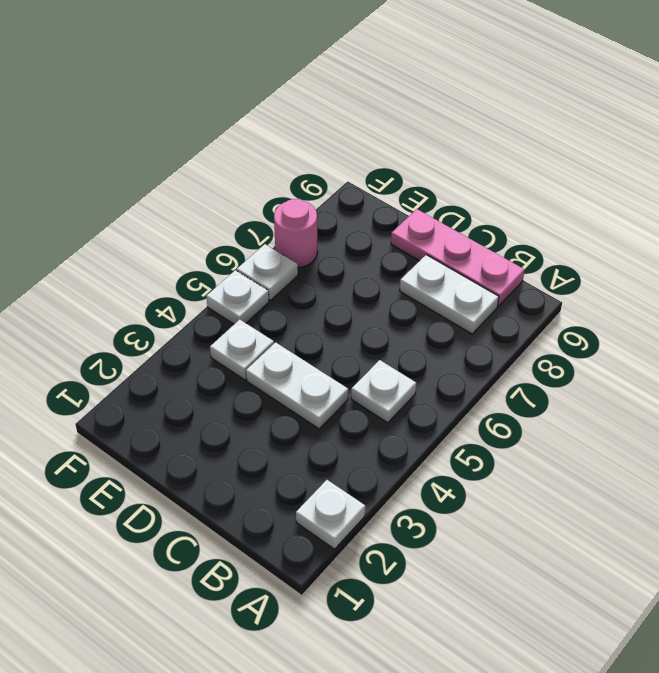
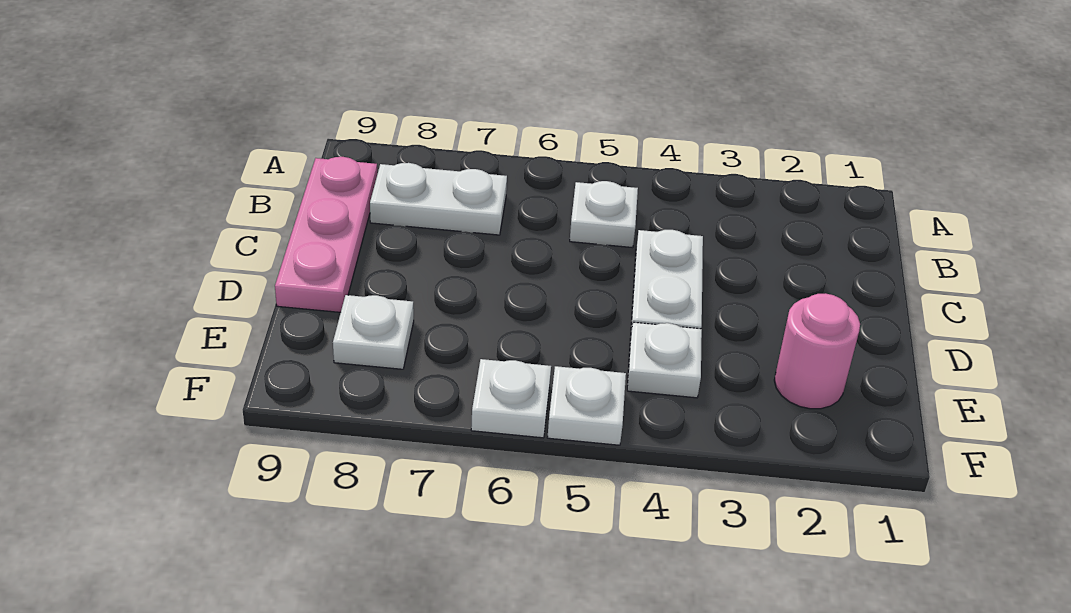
white 1x1 plate [296,480,365,549] -> white 1x1 plate moved to [333,295,414,369]
white 1x2 plate [400,255,499,334] -> white 1x2 plate turned to [370,163,507,235]
pink 1x1 round brick [274,199,318,267] -> pink 1x1 round brick moved to [774,293,860,409]

